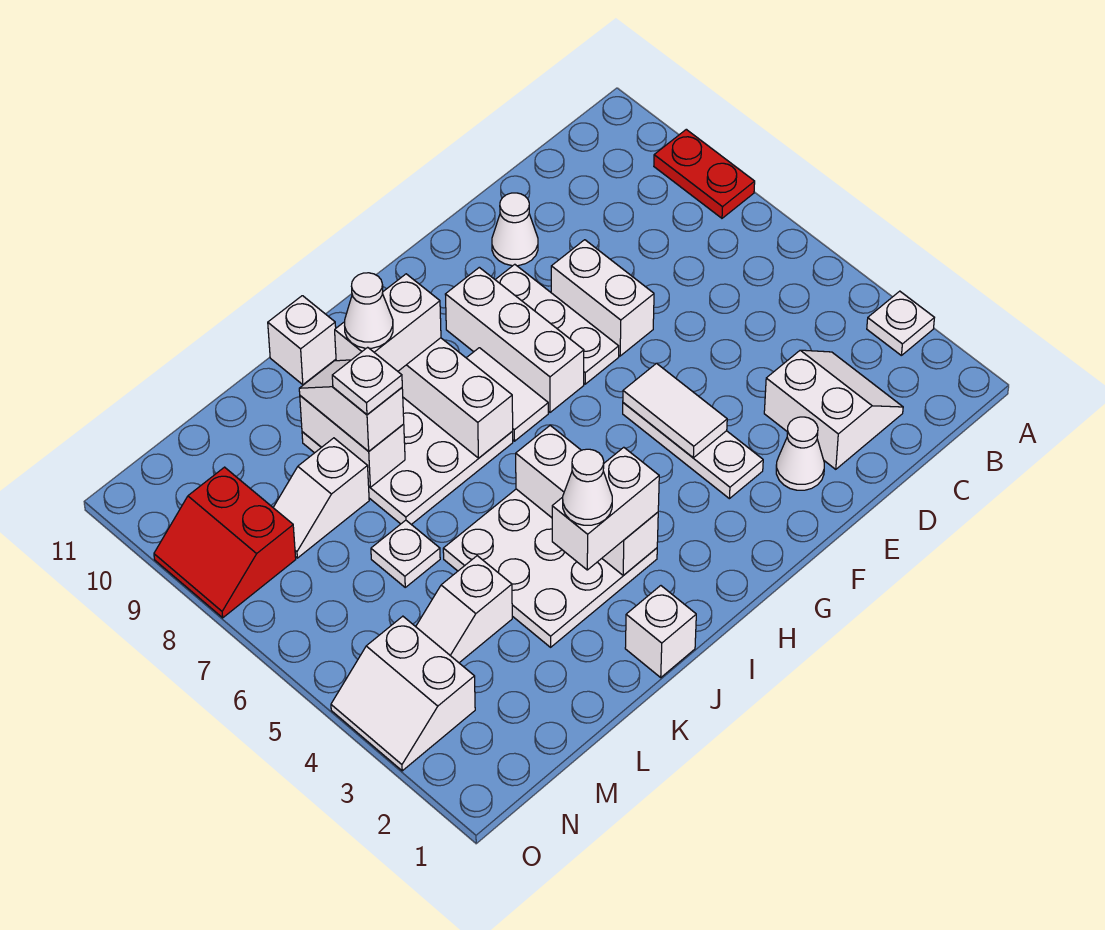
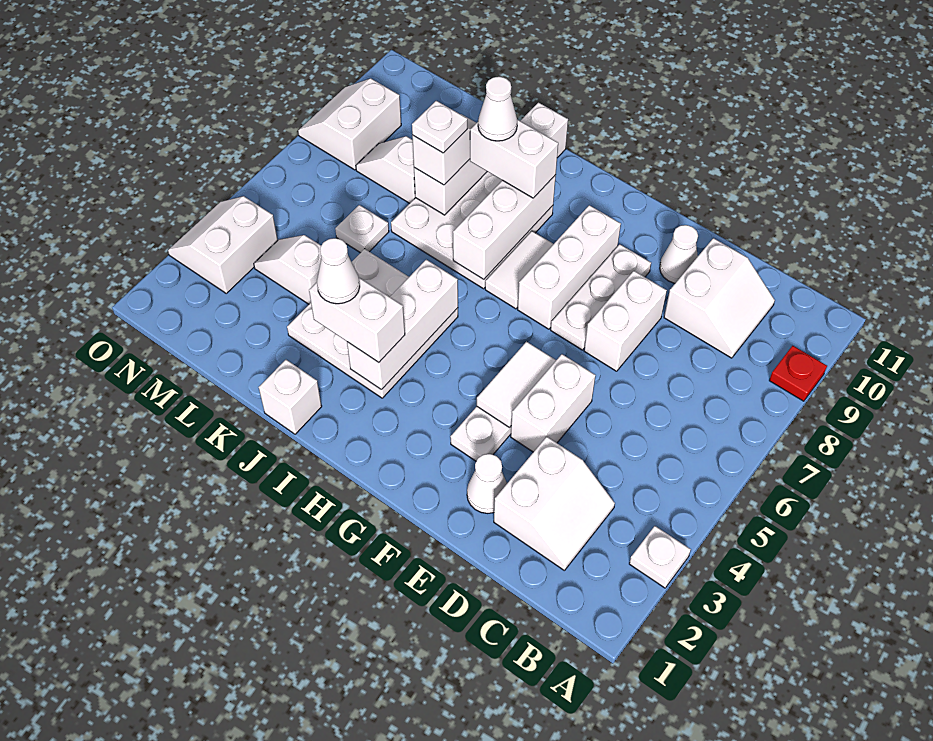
red 1x2 plate [654,129,755,218] -> red 1x1 plate [769,346,827,401]
none -> white 2x2 slope [664,238,775,358]
none -> white 1x2 brick [511,354,596,452]
red 2x2 slope [154,467,296,618] -> white 2x2 slope [298,78,401,170]

